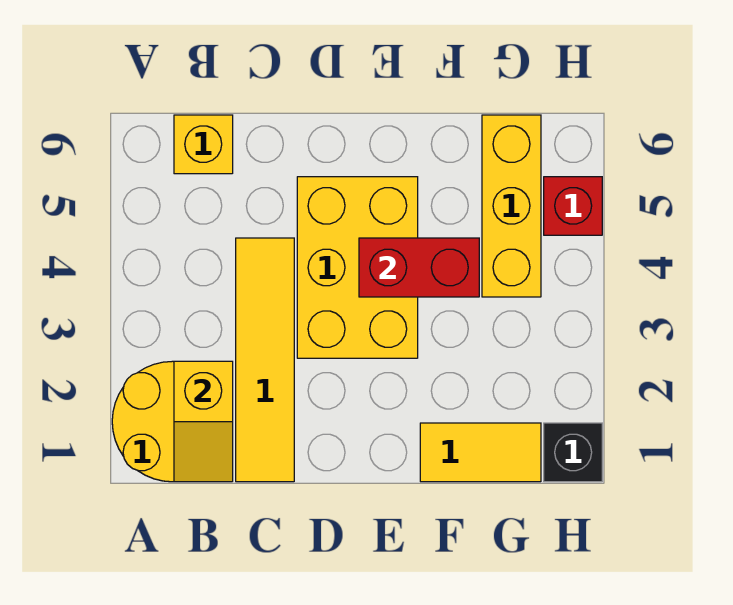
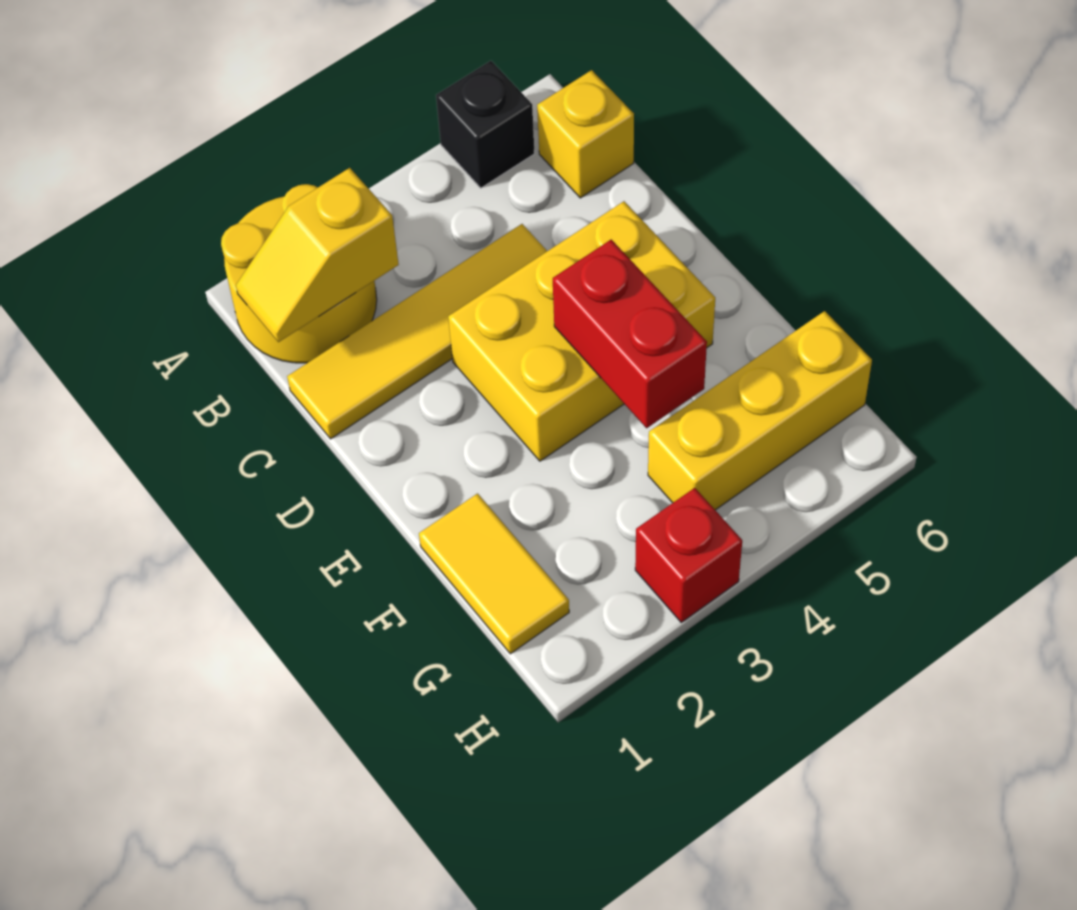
black 1x1 brick [544,423,602,482] -> black 1x1 brick moved to [436,61,535,188]
red 1x1 brick [544,177,602,235] -> red 1x1 brick moved to [635,488,742,622]

